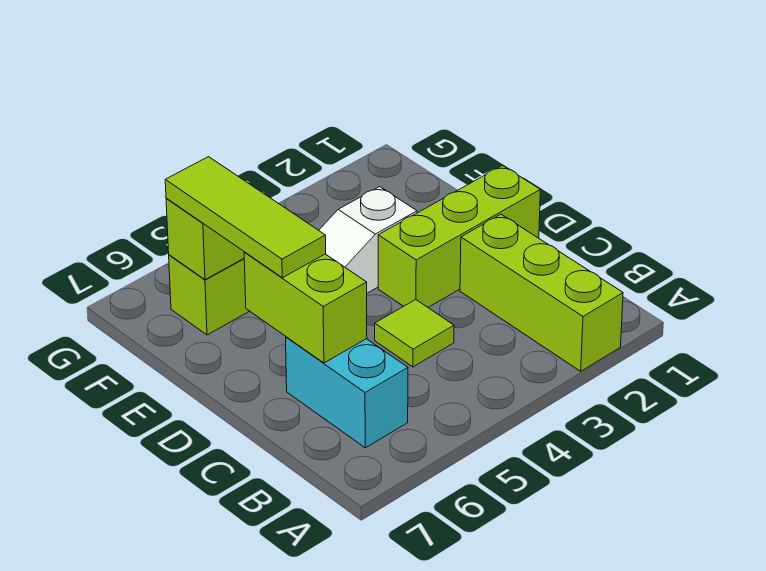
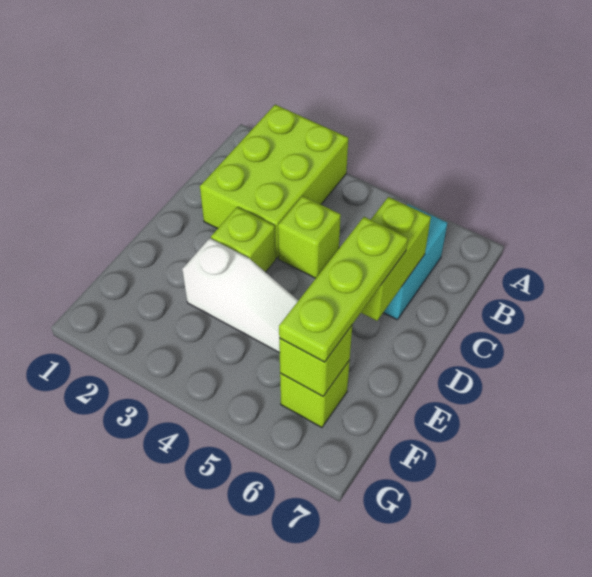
lime 1x3 brick [460,214,623,371] -> lime 2x3 brick [200,105,348,259]
lime 1x1 tile [375,300,454,367] -> lime 1x1 brick [278,196,341,278]
lime 1x3 brick [378,165,540,307] -> lime 1x1 brick [211,207,276,272]
lime 1x3 tile [165,157,326,278] -> lime 1x3 plate [279,217,408,362]

